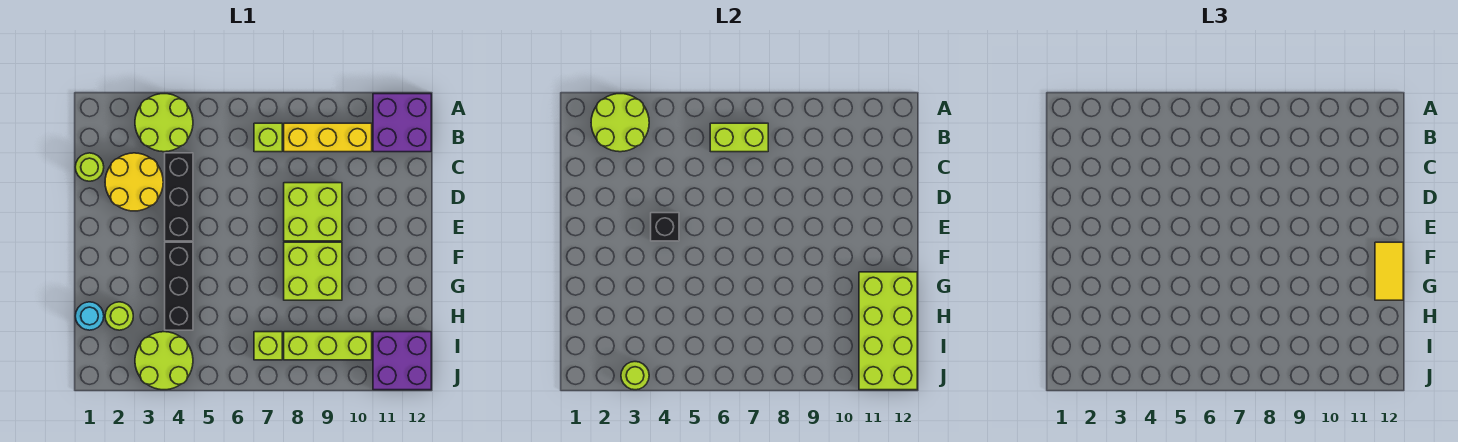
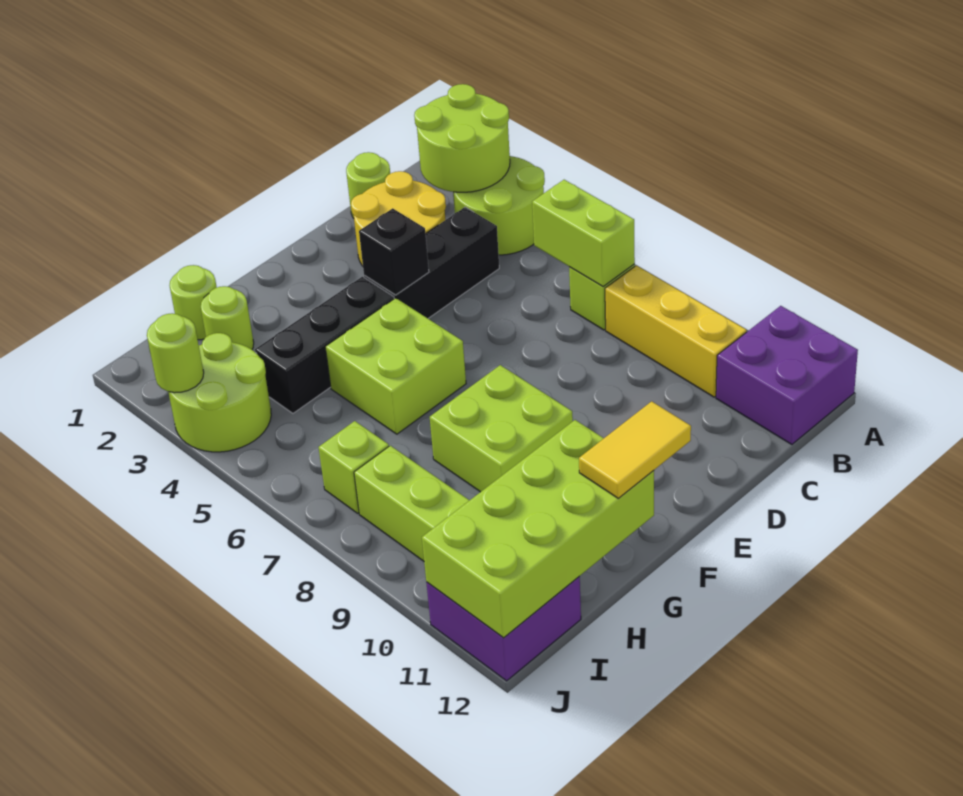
lime 2x2 brick [284,183,342,241] -> lime 2x2 brick moved to [325,298,466,434]
cyan 1x1 round brick [75,302,104,330] -> lime 1x1 round brick [170,265,217,340]

